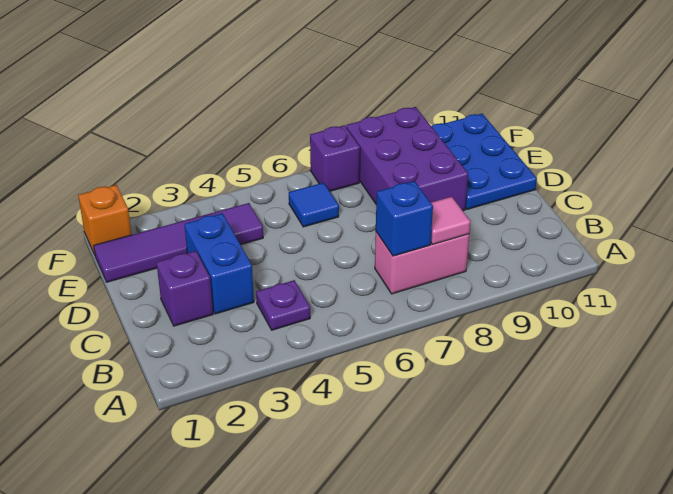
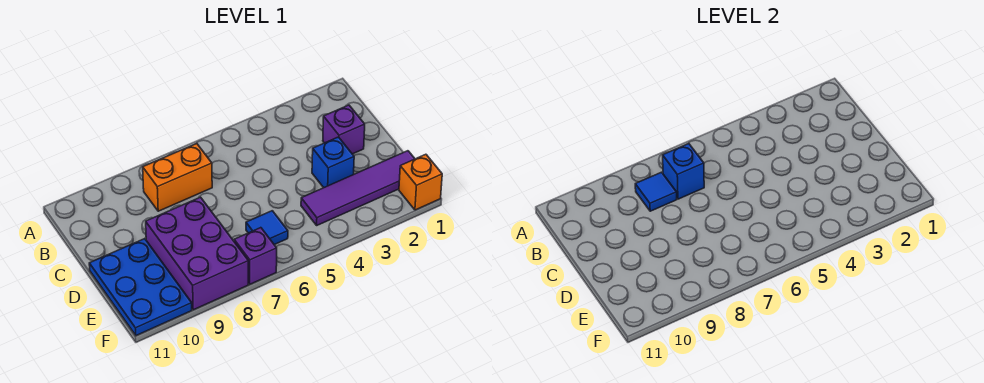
purple 1x1 plate [256,280,310,330] -> none
pink 1x2 brick [375,232,469,294] -> orange 1x2 brick [143,144,212,211]
pink 1x1 tile [431,197,470,244] -> blue 1x1 tile [635,172,677,211]
blue 1x2 brick [184,213,254,314] -> blue 1x1 brick [312,137,354,188]

